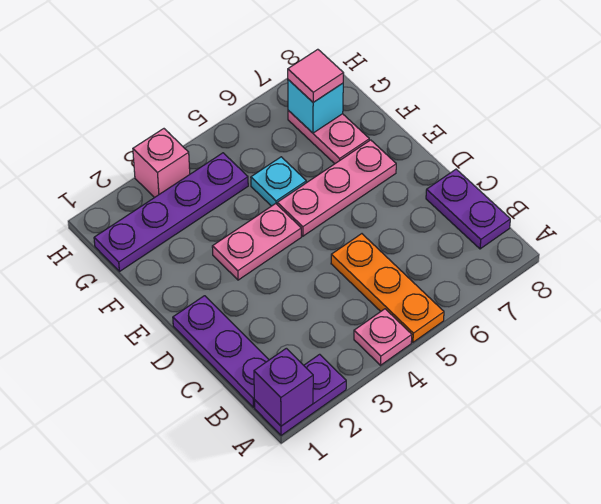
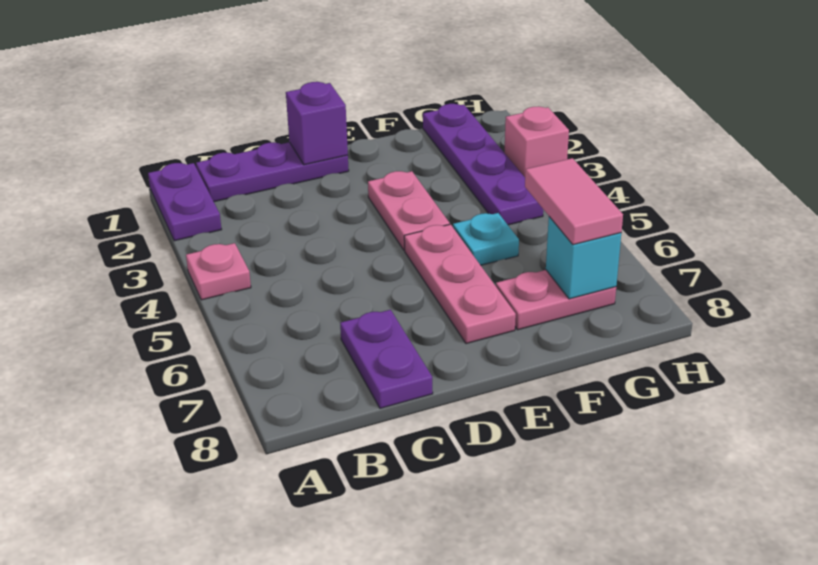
purple 1x1 brick [254,348,313,426] -> purple 1x1 brick moved to [286,82,348,165]
orange 1x3 plate [331,234,444,342] -> none
purple 1x2 plate [426,169,510,249] -> purple 1x2 plate turned to [340,310,433,408]
pink 1x1 tile [288,49,344,102] -> pink 1x2 tile [525,158,623,245]

